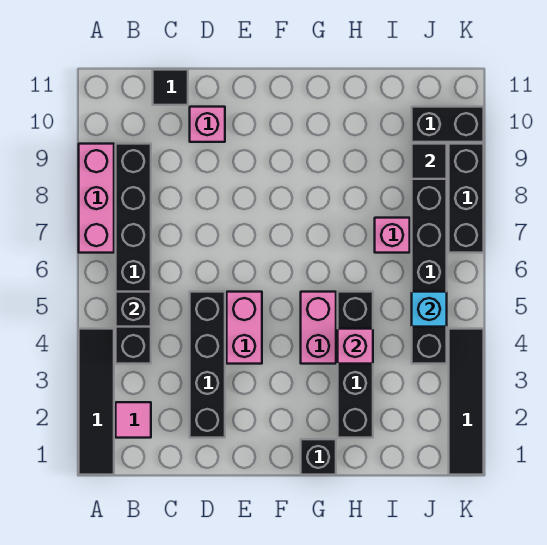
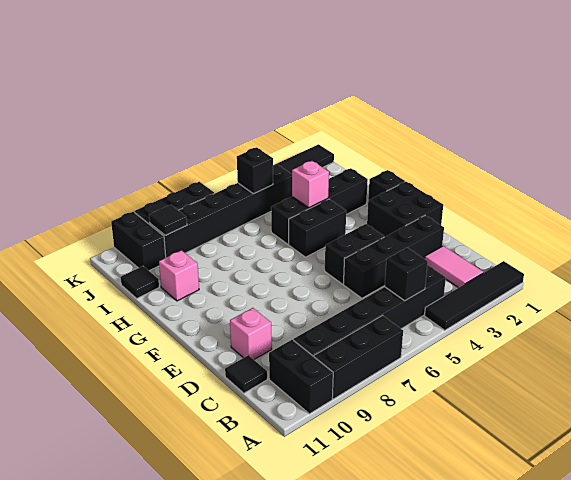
pink 1x3 brick [79,144,114,253] -> black 1x3 brick [314,315,403,399]
none -> black 1x2 brick [269,340,333,414]
pink 1x1 tile [116,402,151,438] -> pink 1x2 tile [425,246,483,288]
none -> black 2x2 brick [367,182,443,237]
pink 1x2 brick [227,292,262,364] -> black 1x2 brick [325,224,384,284]
pink 1x2 brick [301,292,336,364] -> black 1x2 brick [289,199,346,257]
pink 1x1 brick [375,218,410,253] -> pink 1x1 brick moved to [159,250,199,301]
none -> black 1x1 tile [121,266,159,298]
cyan 1x1 brick [412,292,447,327] -> black 1x1 brick [237,147,273,194]

